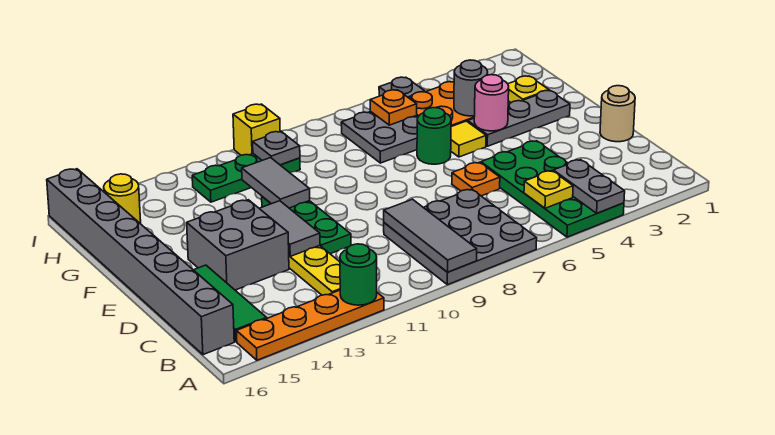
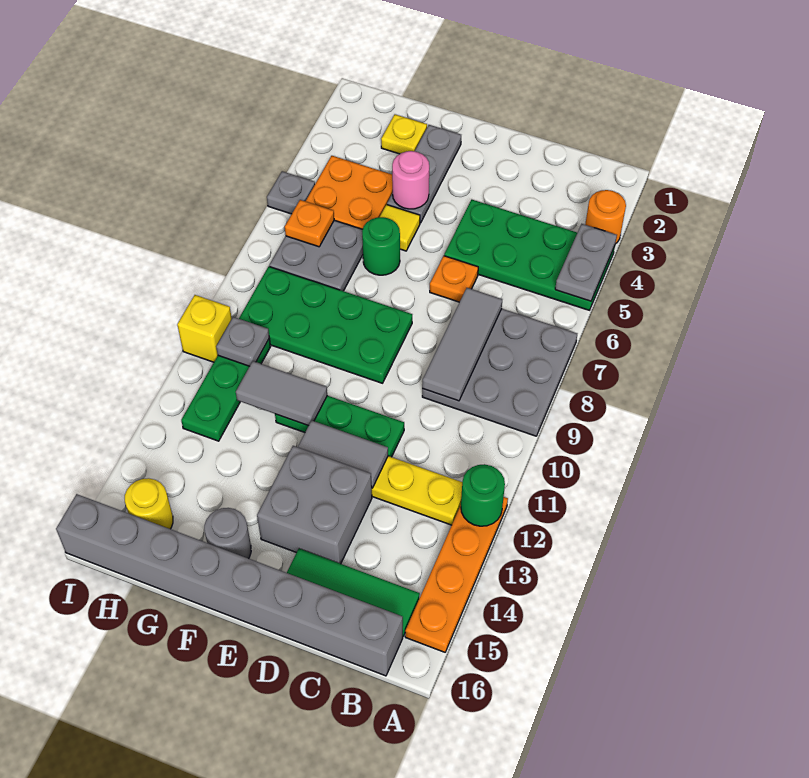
none -> orange 1x1 round brick [585,190,626,244]
grey 1x2 plate [553,160,625,213] -> grey 1x2 plate turned to [555,224,617,301]
grey 1x3 tile [384,199,477,272] -> grey 1x3 tile turned to [422,288,502,401]
yellow 1x1 plate [524,171,573,208] -> none
tan 1x1 round brick [600,86,635,142] -> none
none -> green 2x4 plate [239,267,412,383]
grey 1x1 round brick [454,60,488,116] -> grey 1x1 round brick moved to [204,508,251,559]

